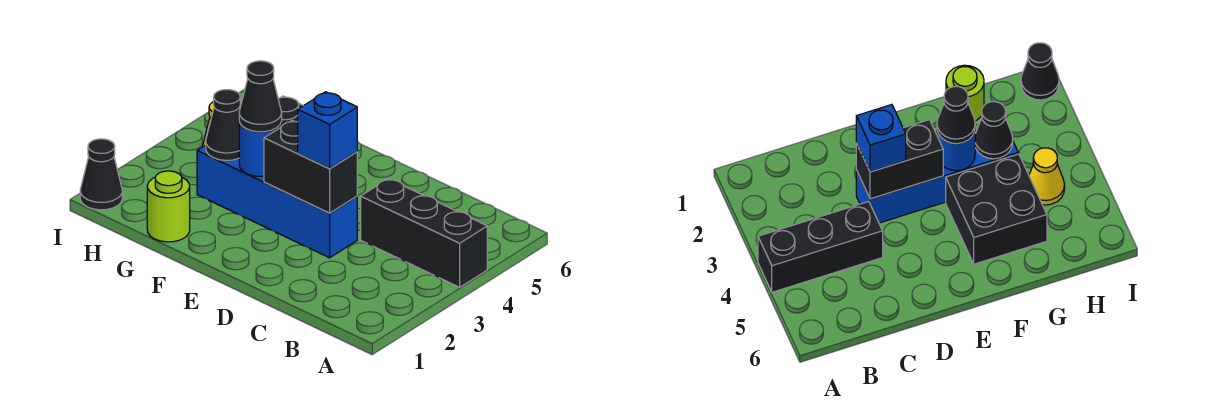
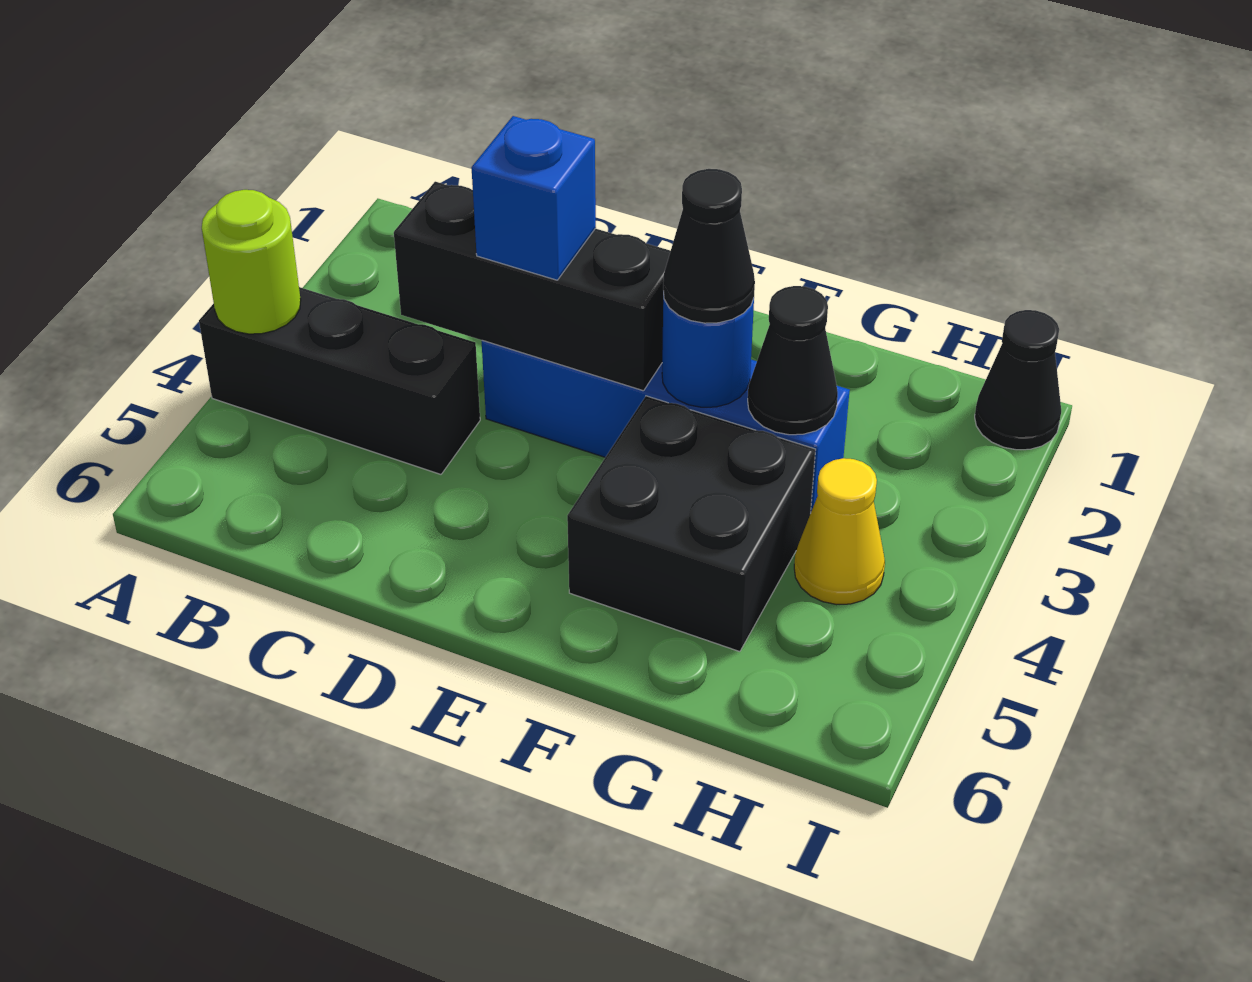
black 1x2 brick [264,121,357,213] -> black 1x3 brick [394,182,670,391]
lime 1x1 round brick [147,171,190,242] -> lime 1x1 round brick moved to [202,190,301,334]

